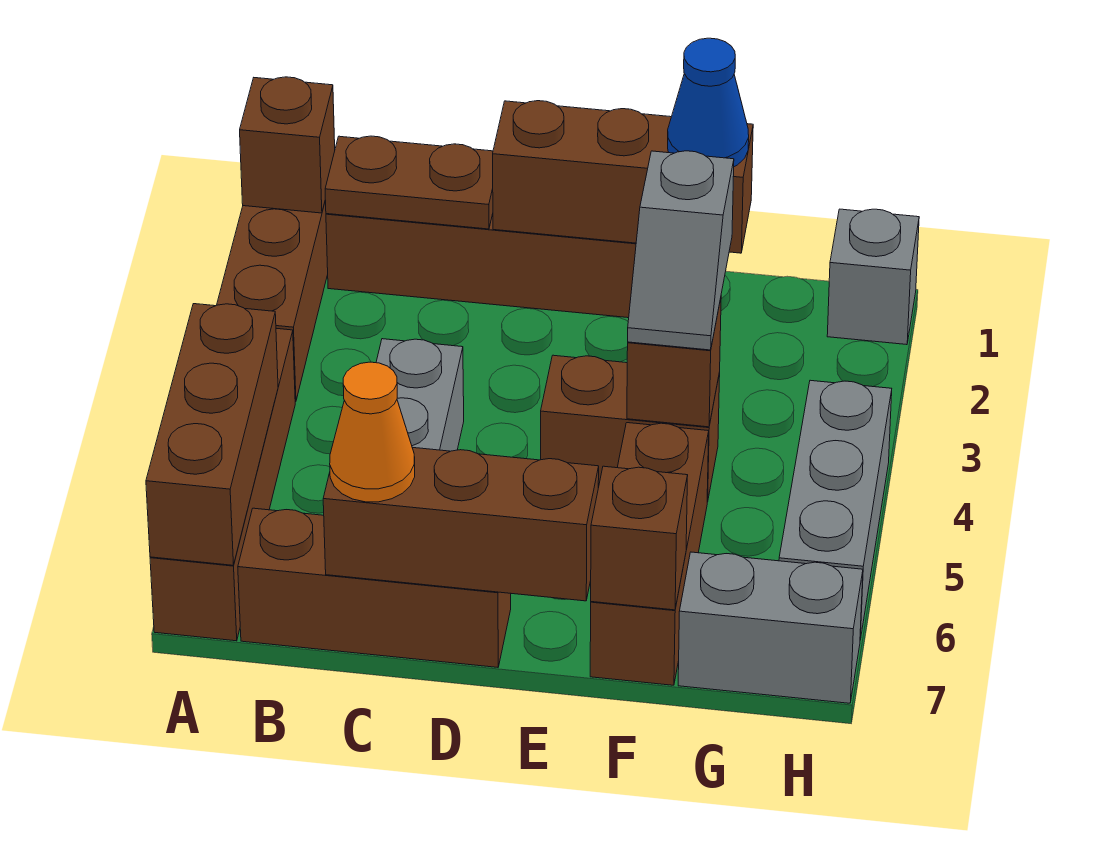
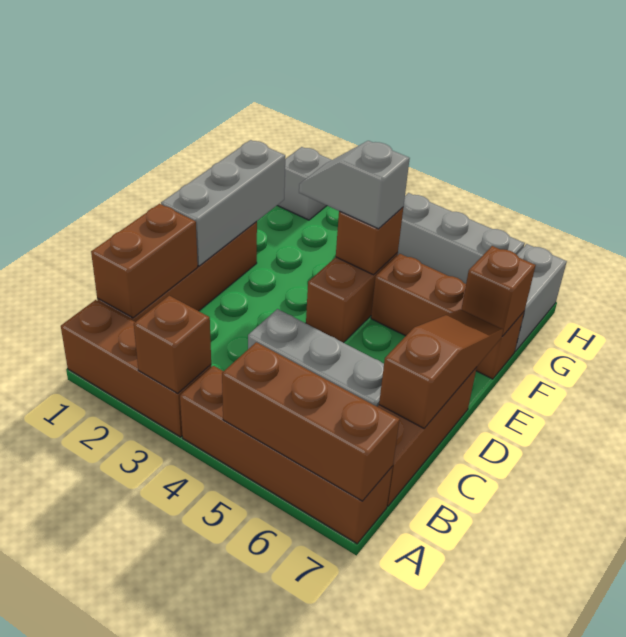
brown 1x1 brick [240,77,335,213] -> brown 1x1 brick moved to [134,296,211,393]
brown 1x2 plate [325,136,493,229] -> brown 1x2 brick [91,204,198,318]
brown 1x3 brick [323,448,599,601] -> brown 1x3 slope [379,309,503,428]
orange 1x1 cone [330,362,415,502] -> none
brown 1x3 brick [493,101,753,253] -> grey 1x3 brick [161,140,285,266]
blue 1x1 cone [668,38,749,167] -> none
grey 1x2 slope [628,151,734,350] -> grey 1x2 slope turned to [299,141,410,229]

